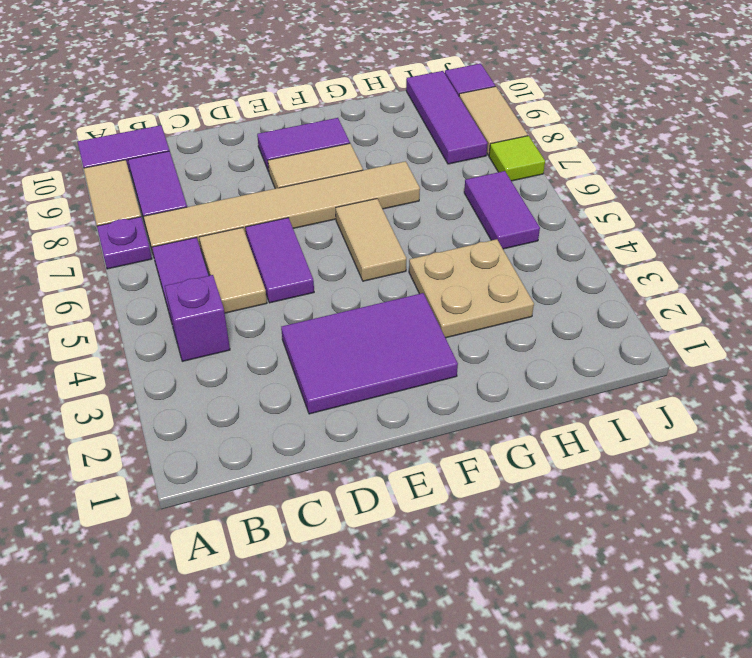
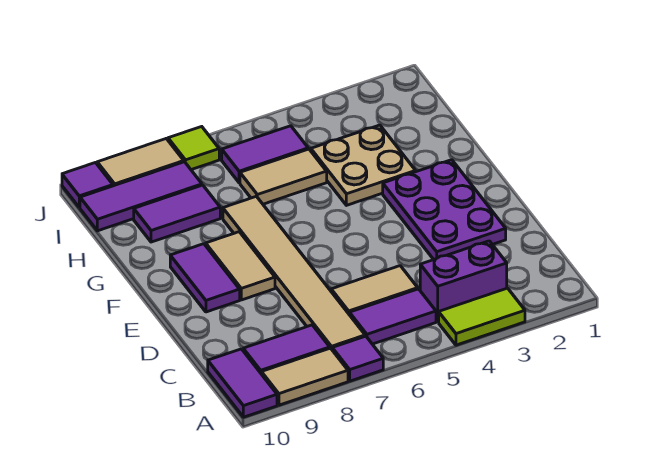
none -> lime 1x2 tile [439,288,525,345]
purple 1x1 plate [97,217,152,269] -> purple 1x1 tile [332,336,383,381]
purple 1x1 brick [165,275,230,361] -> purple 1x2 brick [420,241,507,322]
purple 2x3 tile [281,293,458,414] -> purple 2x3 plate [383,160,506,259]
purple 1x2 tile [245,218,314,303] -> purple 1x2 tile moved to [134,185,220,242]
tan 1x2 tile [336,199,406,281] -> tan 1x2 tile moved to [240,149,327,204]

